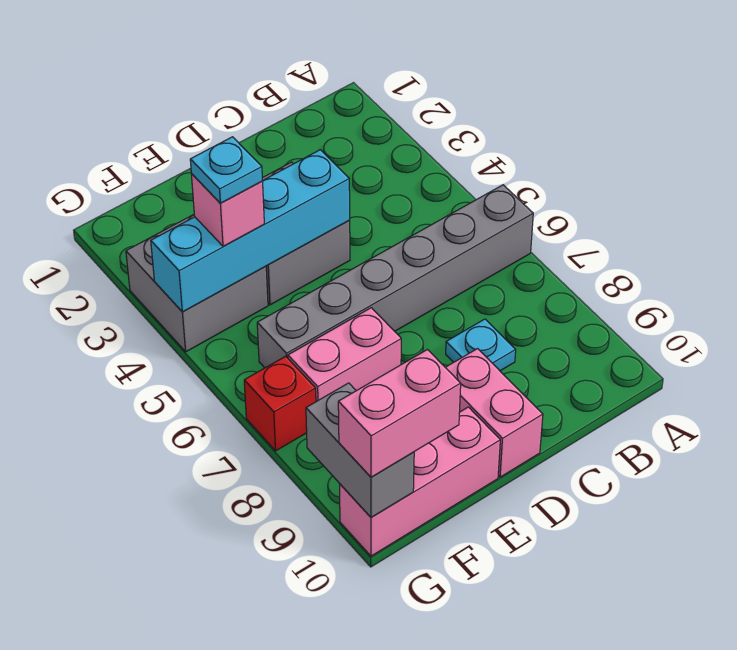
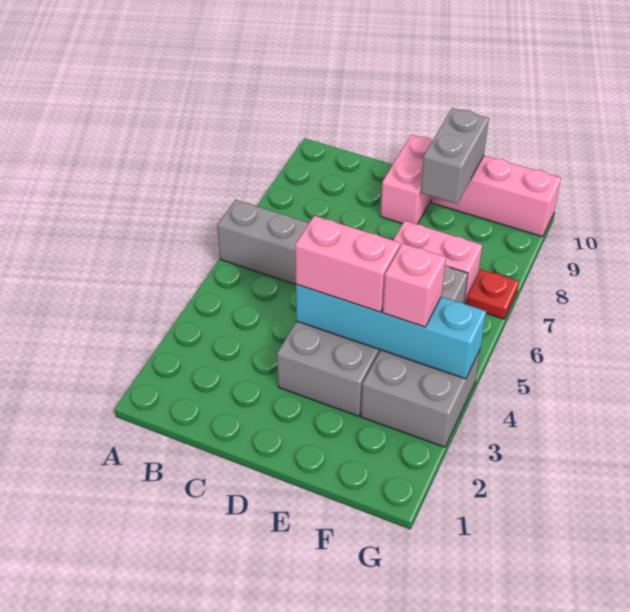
cyan 1x1 plate [446,319,516,371] -> none
cyan 1x1 plate [190,137,263,203] -> none
pink 1x2 brick [338,350,461,477] -> pink 1x2 brick moved to [295,216,400,312]
red 1x1 brick [244,356,316,451] -> red 1x1 plate [466,269,519,319]
grey 1x2 brick [306,383,414,517] -> grey 1x2 brick moved to [420,108,489,204]

